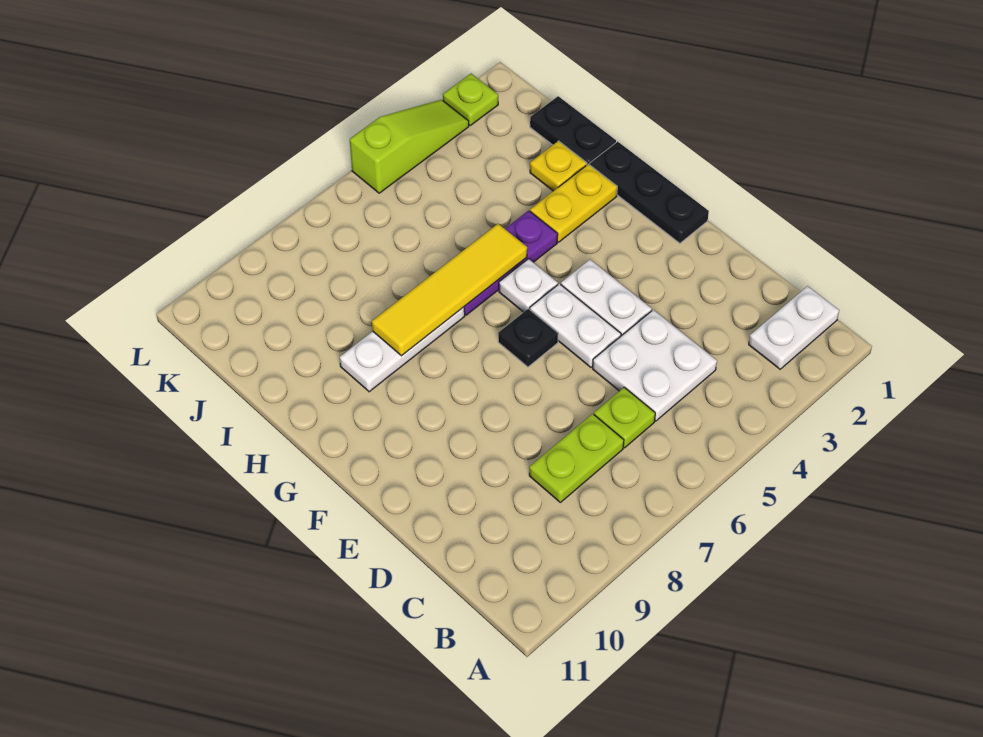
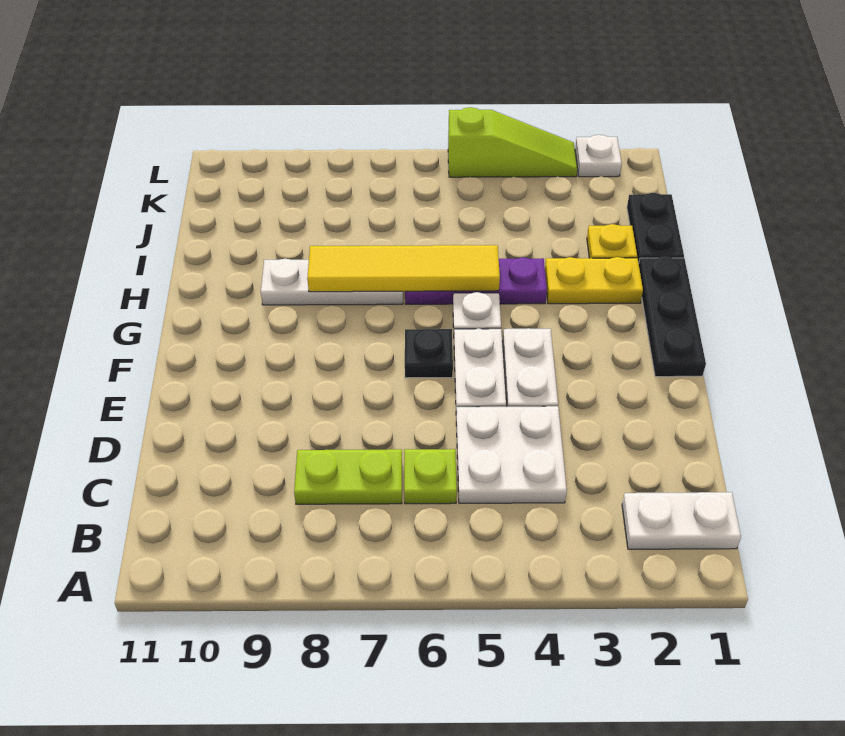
lime 1x1 plate [443,74,498,125] -> white 1x1 plate [575,135,622,177]

